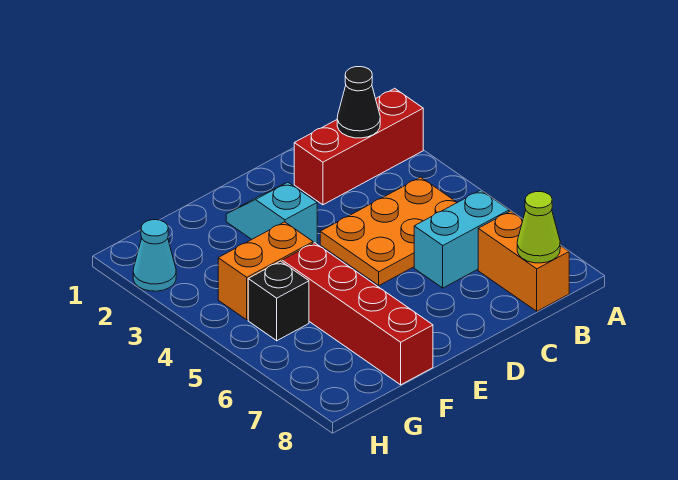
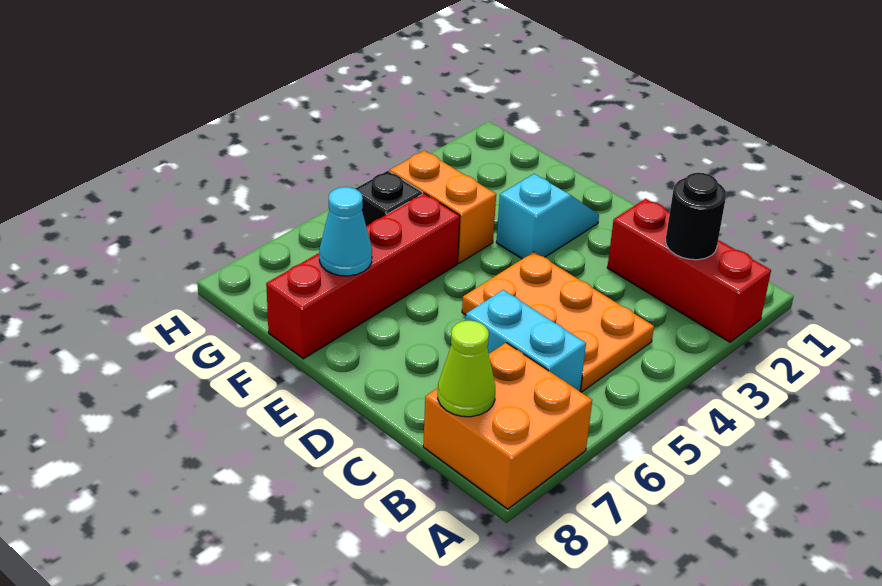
black 1x1 cone [337,67,380,138] -> black 1x1 round brick [666,173,726,260]
orange 1x2 brick [478,211,569,311] -> orange 2x2 brick [423,343,592,509]
cyan 1x1 cone [133,220,176,291] -> cyan 1x1 cone moved to [319,187,372,276]

